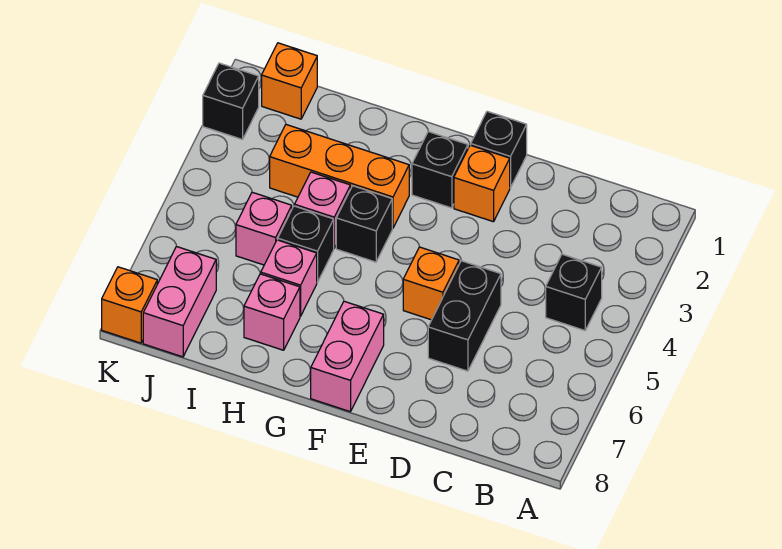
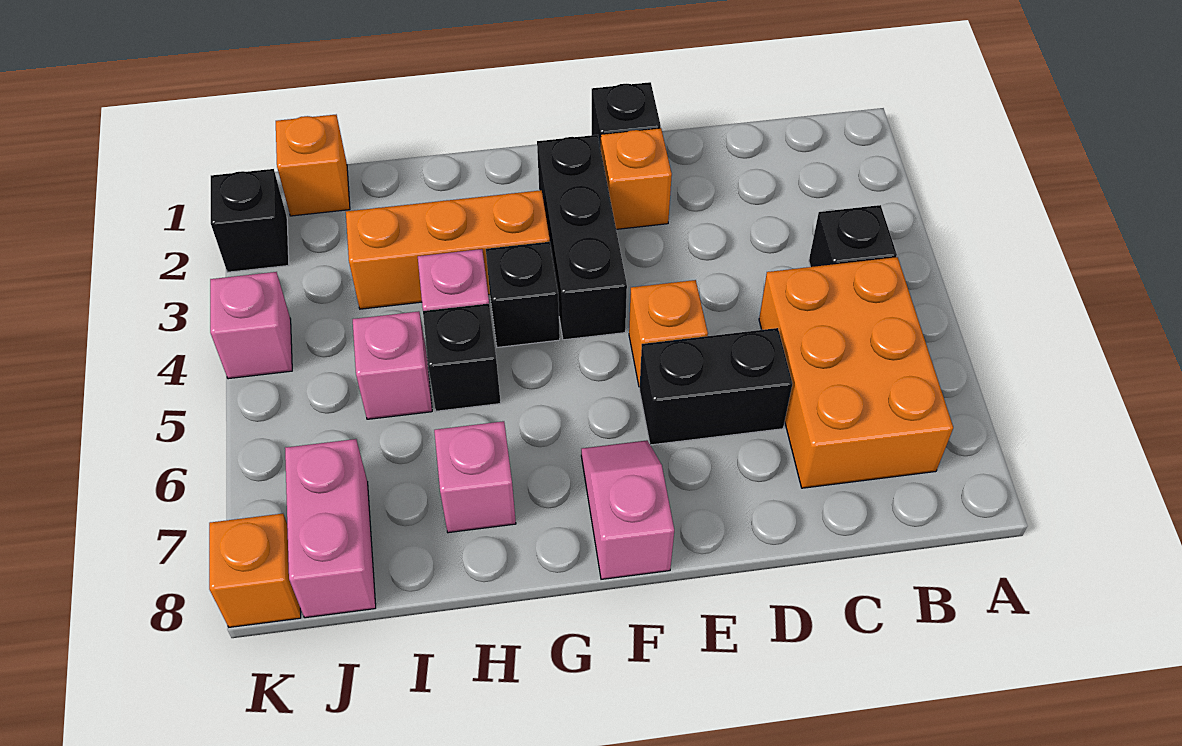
none -> orange 2x3 brick [759,257,953,488]
black 1x2 brick [428,261,501,371] -> black 1x2 brick turned to [639,328,792,445]
black 1x1 brick [412,132,468,208] -> black 1x3 brick [537,135,627,340]
pink 1x2 brick [311,301,384,412] -> pink 1x2 slope [581,440,674,579]
pink 1x1 brick [261,240,317,316] -> pink 1x1 brick moved to [210,272,292,379]

